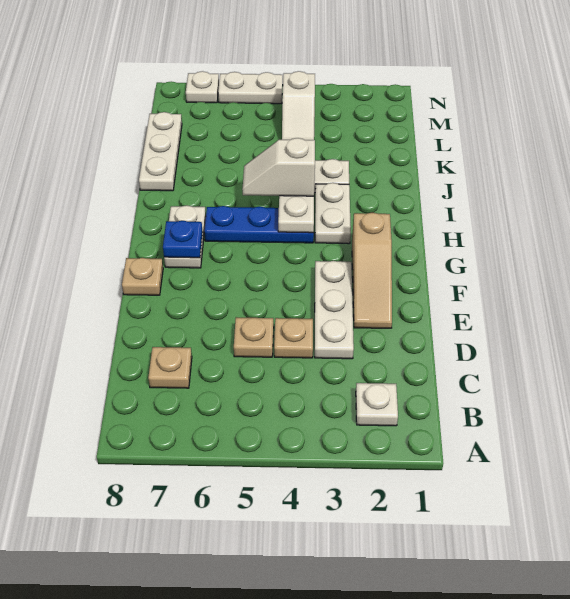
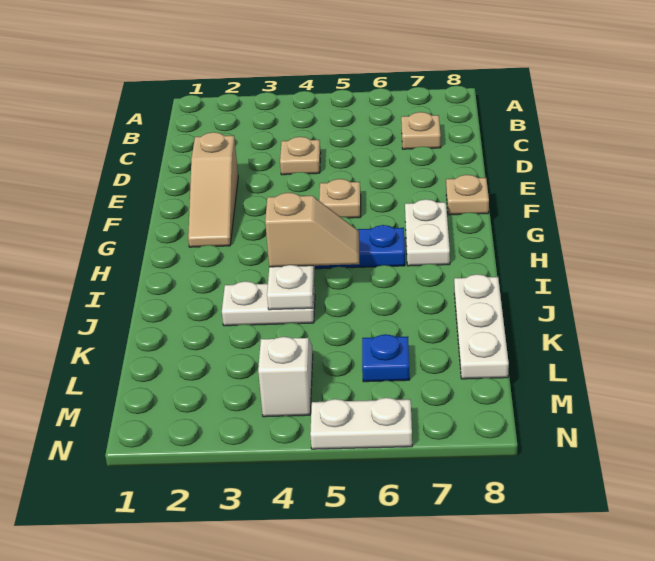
white 1x1 plate [356,383,398,426] -> none
white 1x3 plate [315,261,354,359] -> none
tan 1x1 plate [234,317,274,357] -> tan 1x1 plate moved to [319,179,361,218]
tan 1x3 slope [352,213,392,328] -> tan 1x3 slope turned to [188,132,238,247]
blue 1x1 plate [163,221,203,258] -> blue 1x1 plate moved to [362,334,410,382]
white 1x2 plate [315,183,351,244] -> none
white 1x2 slope [242,138,315,196] -> tan 1x2 slope [265,193,359,267]
white 1x1 plate [186,71,219,103] -> none

